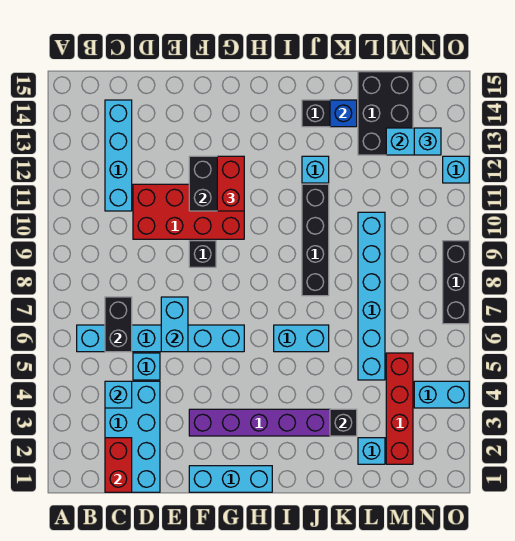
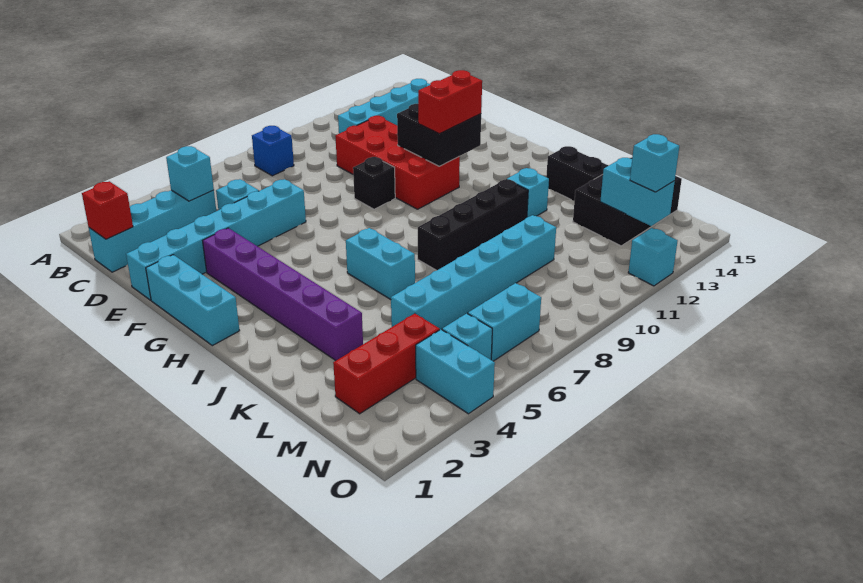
cyan 1x6 brick [77,325,244,352] -> cyan 1x6 brick turned to [126,179,306,300]
cyan 2x4 brick [105,381,160,492] -> cyan 1x4 brick [89,190,216,272]
red 1x2 brick [105,438,132,492] -> red 1x1 brick [82,181,133,239]
black 1x2 brick [105,297,132,352] -> none
cyan 1x2 brick [161,297,188,352] -> cyan 1x2 brick moved to [468,283,541,361]
black 1x1 brick [330,409,357,436] -> none
blue 1x1 brick [330,100,357,127] -> blue 1x1 brick moved to [252,126,294,176]
cyan 1x1 brick [358,438,385,464] -> cyan 1x1 brick moved to [442,313,492,360]
red 1x4 brick [386,353,413,464] -> red 1x3 brick [333,314,440,414]
black 1x3 brick [443,241,469,324] -> none

